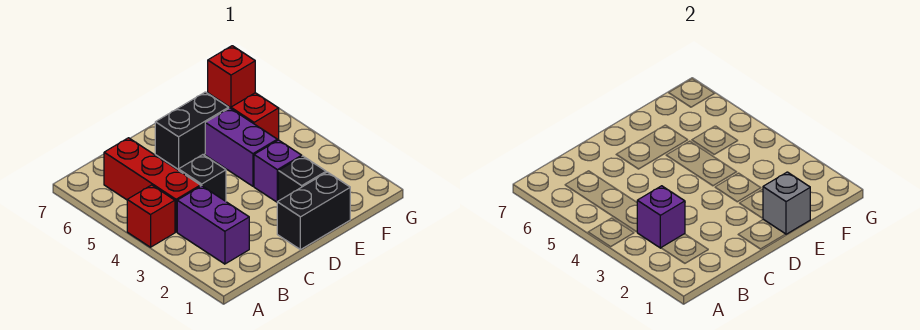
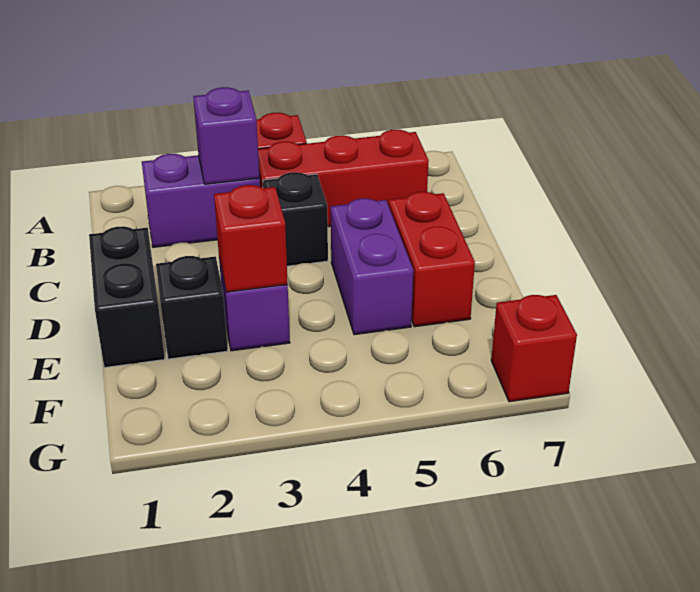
black 1x2 brick [155,92,229,170] -> red 1x2 brick [389,192,475,327]
grey 1x1 brick [763,172,810,234] -> none
purple 1x2 brick [205,108,277,186] -> purple 1x2 brick turned to [331,198,413,335]
red 1x1 brick [231,93,279,140] -> red 1x1 brick moved to [214,185,288,292]

